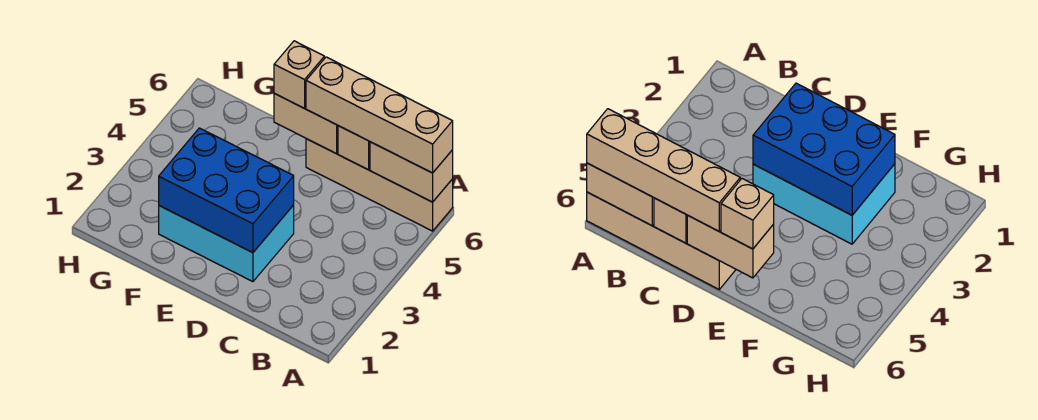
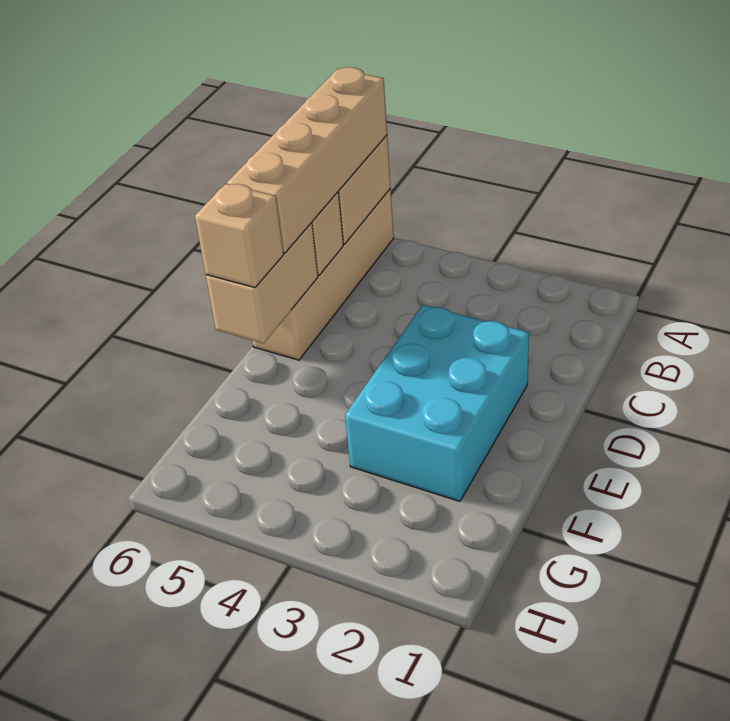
blue 2x3 brick [159,128,294,253] -> none

